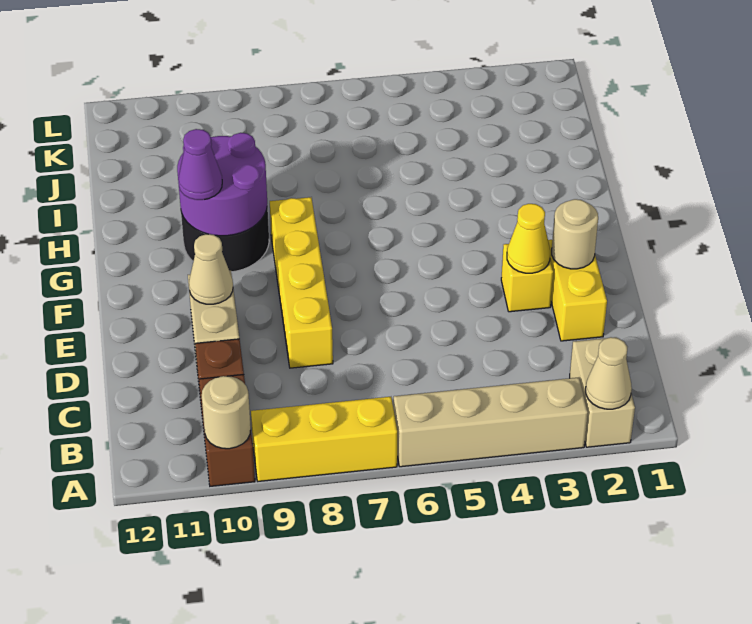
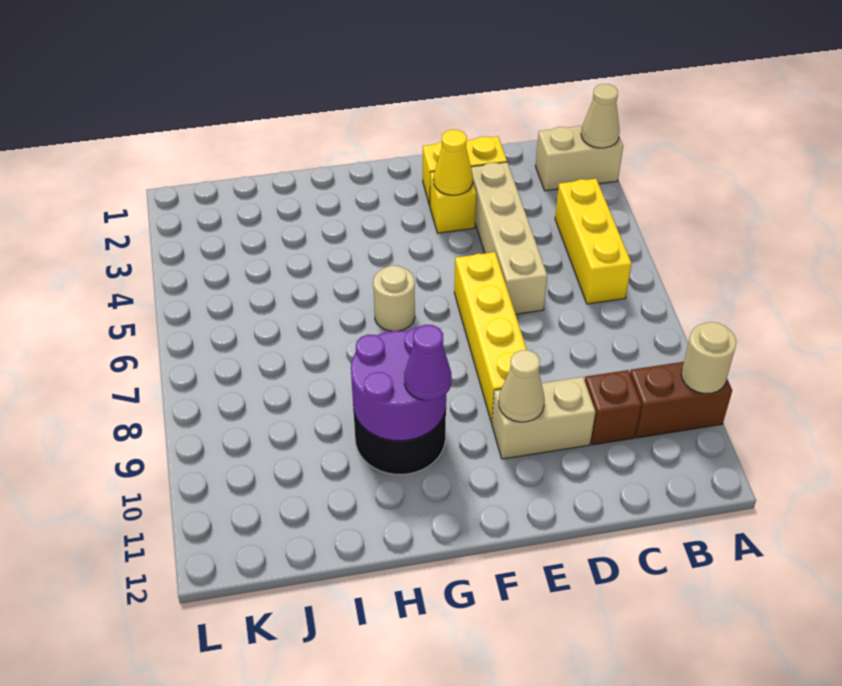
tan 1x4 brick [393,378,588,467] -> tan 1x4 brick moved to [471,162,547,314]
yellow 1x3 brick [251,397,397,481] -> yellow 1x3 brick moved to [555,179,632,304]
yellow 1x4 brick [270,197,333,368] -> yellow 1x4 brick turned to [454,252,527,422]
tan 1x1 round brick [552,199,598,269] -> tan 1x1 round brick moved to [373,265,415,331]

